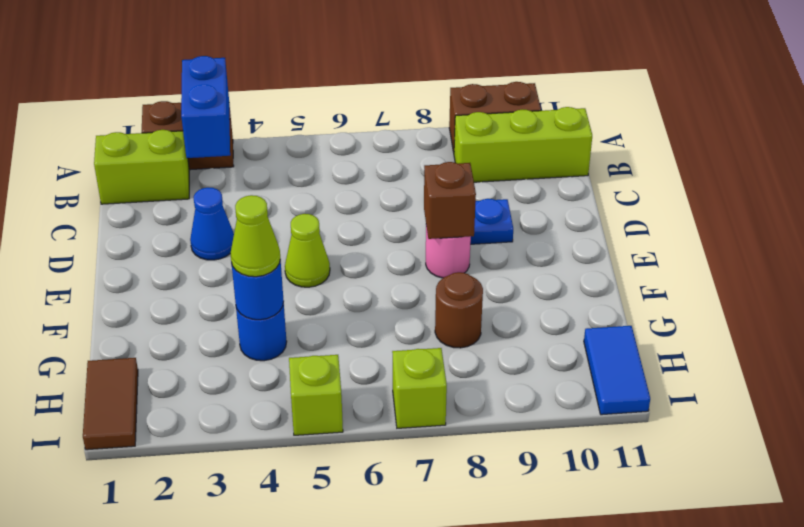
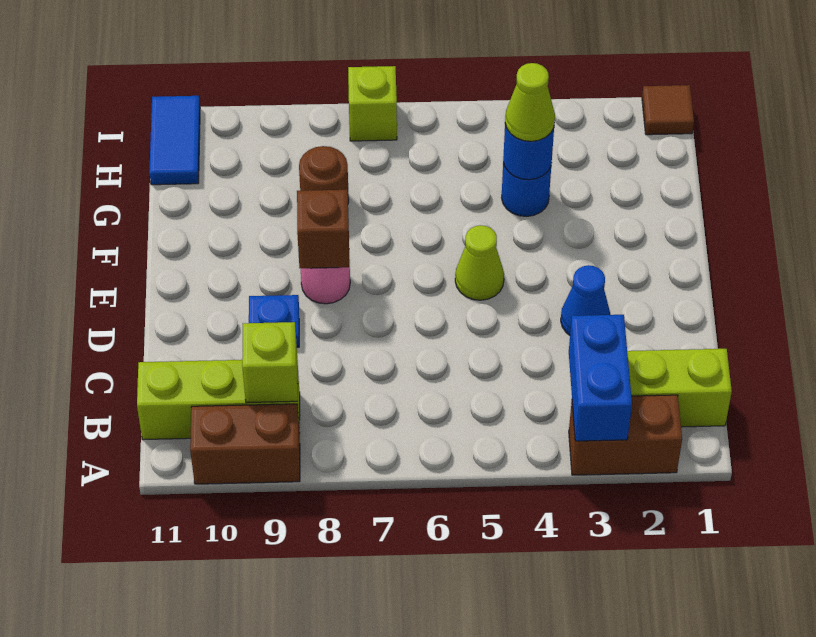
brown 1x2 tile [83,358,138,450] -> brown 1x1 tile [642,85,694,135]
lime 1x1 brick [289,355,343,435] -> lime 1x1 brick moved to [242,322,298,403]

